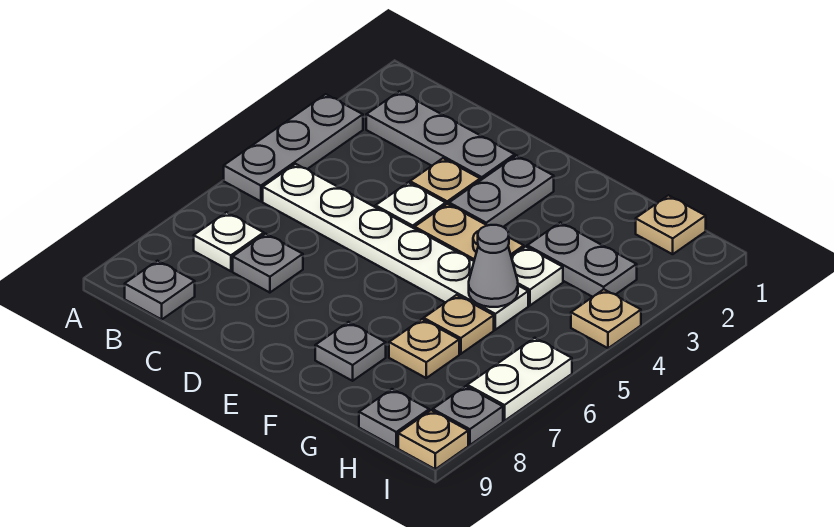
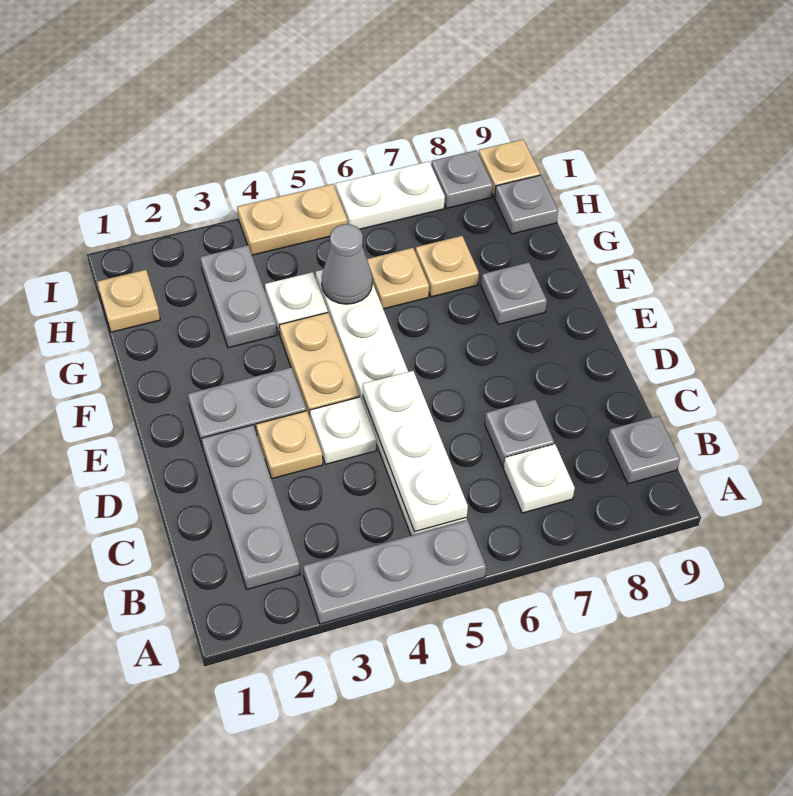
none -> white 1x3 plate [363,371,468,532]
tan 1x1 plate [571,289,641,348] -> tan 1x2 plate [237,184,347,255]

